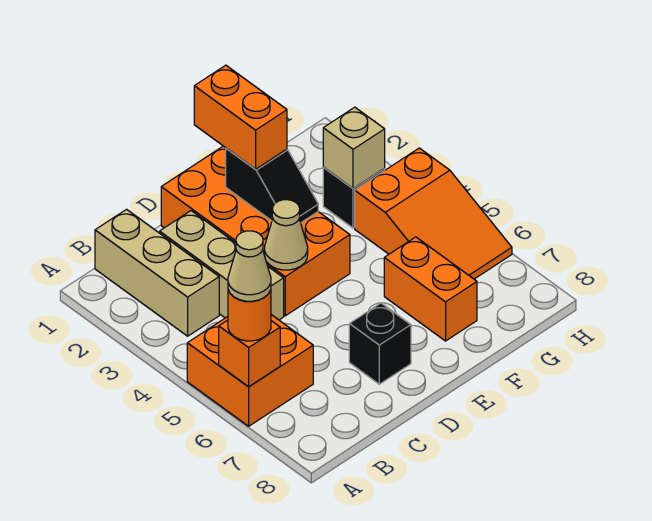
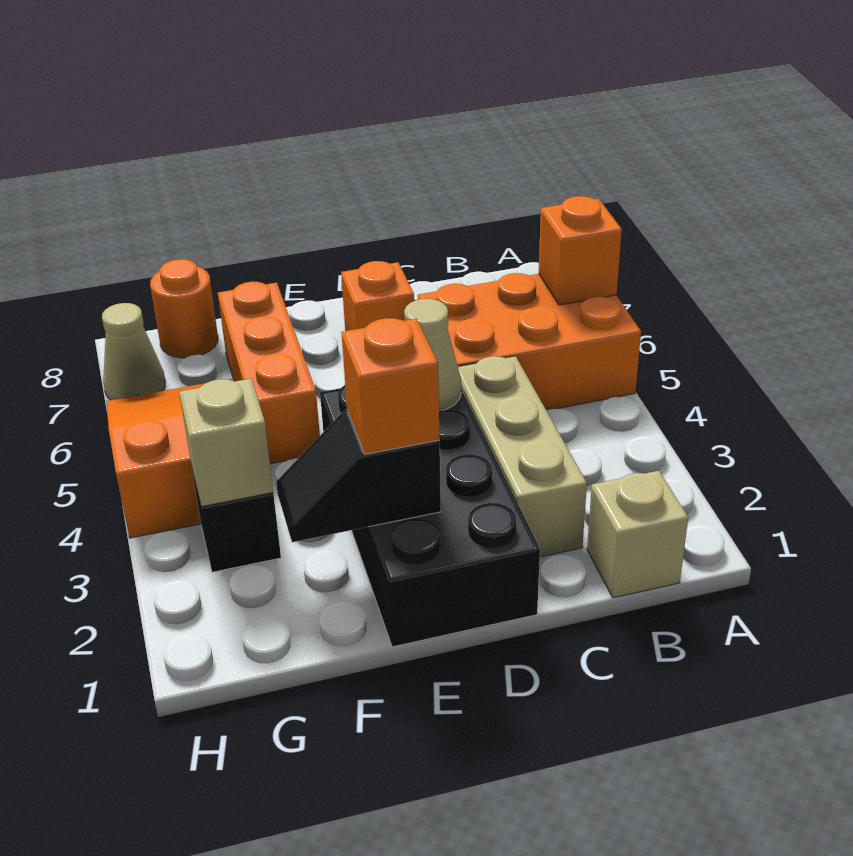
orange 2x2 brick [187,315,313,426] -> orange 2x3 brick [418,273,641,411]
orange 1x1 round brick [228,290,271,341] -> orange 1x1 round brick moved to [150,259,218,358]
tan 1x1 cone [228,231,271,301] -> tan 1x1 cone moved to [102,303,165,400]
tan 1x3 brick [95,209,219,336] -> tan 1x1 brick [587,471,688,598]
orange 2x4 brick [161,146,350,316] -> black 2x4 brick [320,385,540,647]
black 1x1 brick [349,303,411,384] -> orange 1x1 brick [341,261,414,331]
orange 1x2 brick [194,65,287,169] -> orange 1x1 brick [341,318,440,454]
black 1x2 slope [226,148,318,223] -> black 1x2 slope turned to [276,409,441,542]
orange 1x2 brick [384,237,477,341] -> orange 1x3 brick [218,282,320,464]

